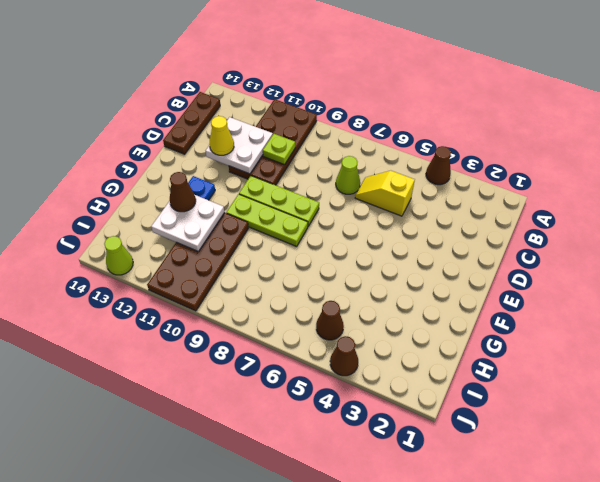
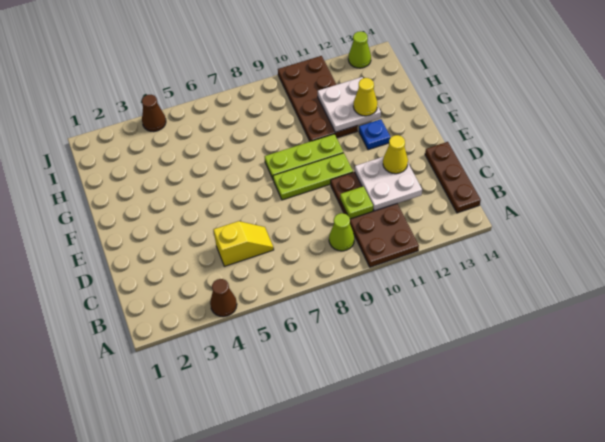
lime 1x1 cone [336,156,360,194] -> lime 1x1 cone moved to [329,213,354,251]
brown 1x1 cone [170,172,196,212] -> yellow 1x1 cone [353,78,377,116]
brown 1x1 cone [316,301,344,340] -> none

